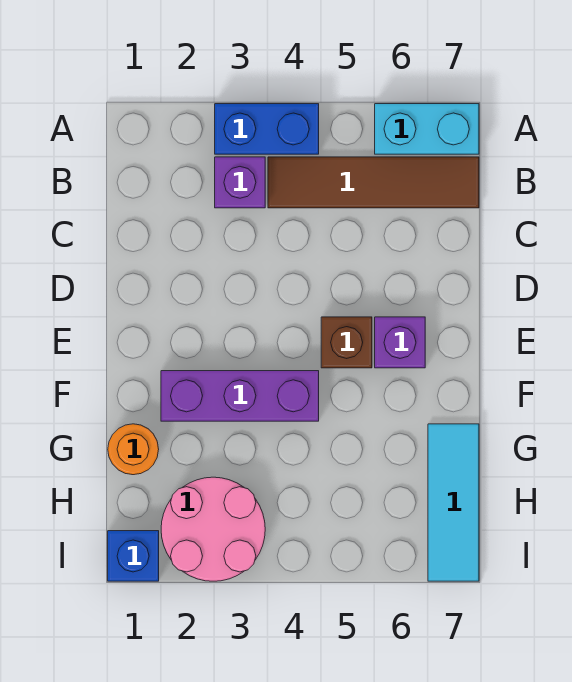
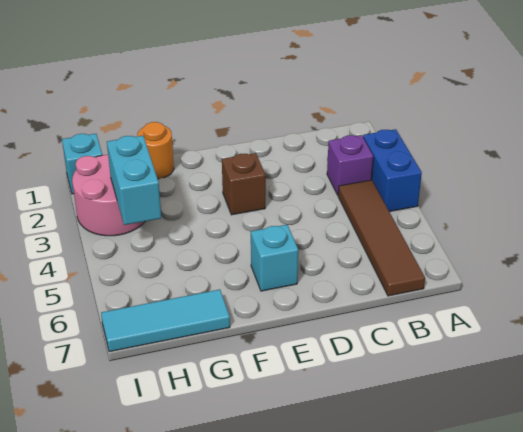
cyan 1x2 brick [375,104,479,154] -> cyan 1x2 brick moved to [107,136,161,225]
brown 1x1 brick [321,317,372,368] -> brown 1x1 brick moved to [222,153,266,215]
purple 1x1 brick [375,317,425,368] -> cyan 1x1 brick [251,225,298,291]
purple 1x3 brick [161,371,319,421] -> none
blue 1x1 brick [108,531,159,581] -> cyan 1x1 brick [62,134,102,194]

